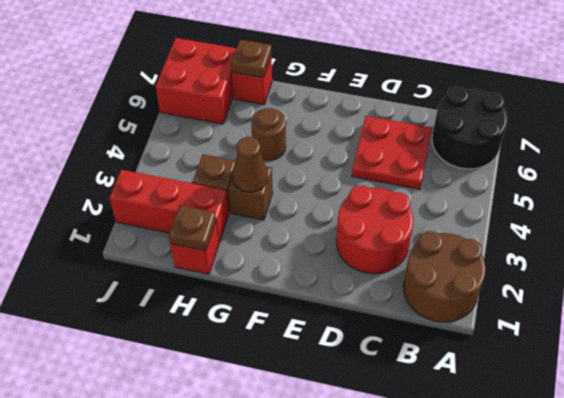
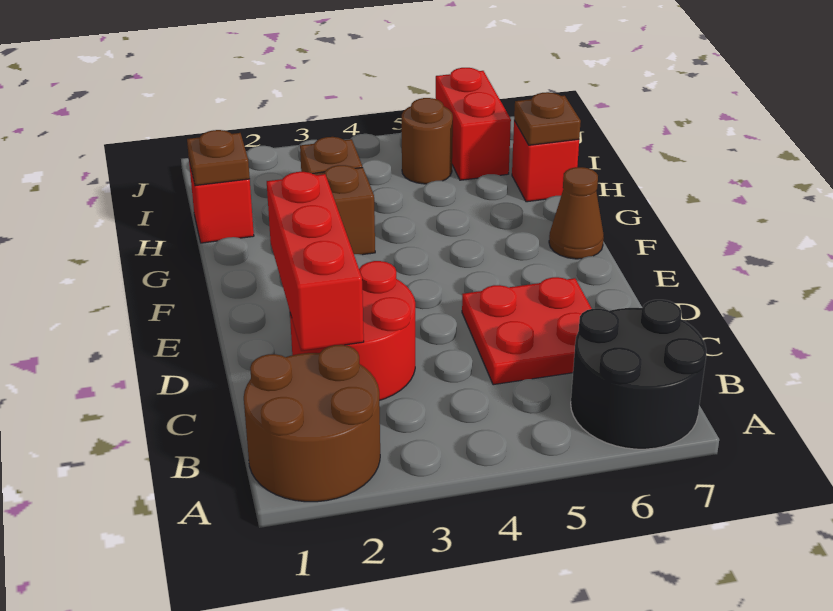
brown 1x1 cone [232,137,268,192] -> brown 1x1 cone moved to [549,167,604,259]
brown 1x1 round brick [251,108,286,160] -> brown 1x1 round brick moved to [402,98,453,184]
red 1x3 brick [109,170,229,243] -> red 1x3 brick moved to [267,172,364,351]
red 2x2 brick [156,38,236,124] -> red 1x2 brick [436,68,511,180]

